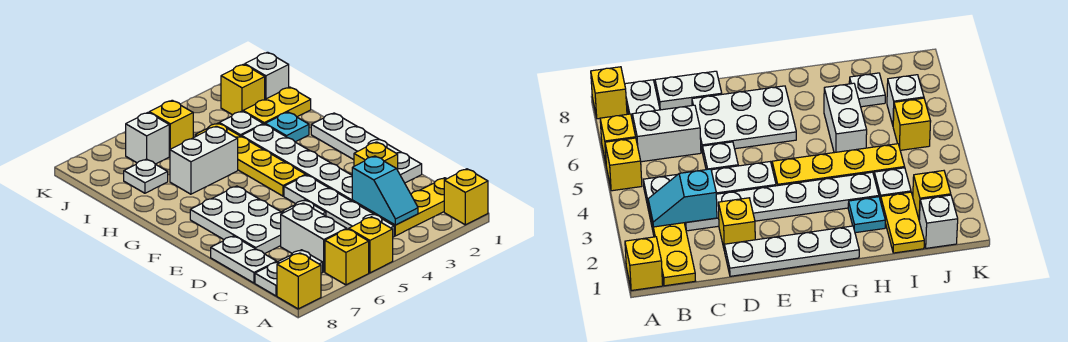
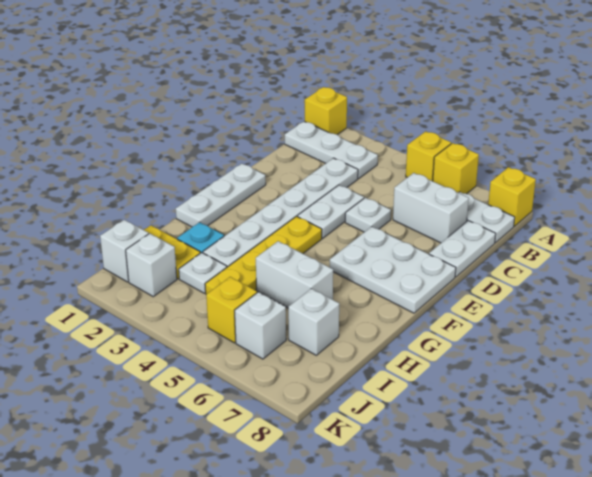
yellow 1x3 plate [374,178,446,236] -> white 1x3 plate [285,121,378,179]
cyan 1x2 slope [352,156,418,225] -> none
white 1x4 plate [284,175,394,237] -> white 1x2 plate [297,185,364,238]
white 1x2 brick [281,203,347,272] -> white 1x2 brick turned to [393,173,469,243]
white 1x4 plate [311,113,422,183] -> white 1x3 plate [176,164,266,227]
yellow 1x1 brick [354,142,398,170] -> none
white 2x3 plate [190,186,282,254] -> white 2x3 plate turned to [330,227,456,313]
white 1x1 plate [124,159,168,193] -> white 1x1 brick [288,289,339,355]
yellow 1x1 brick [221,64,265,115] -> white 1x1 brick [126,233,177,297]

